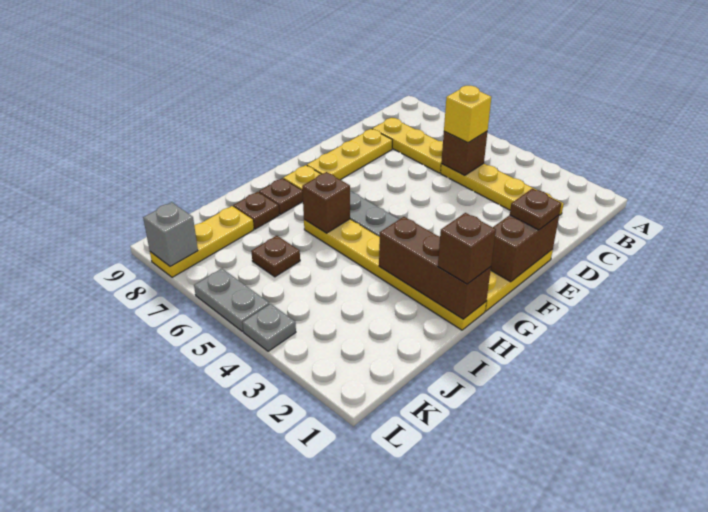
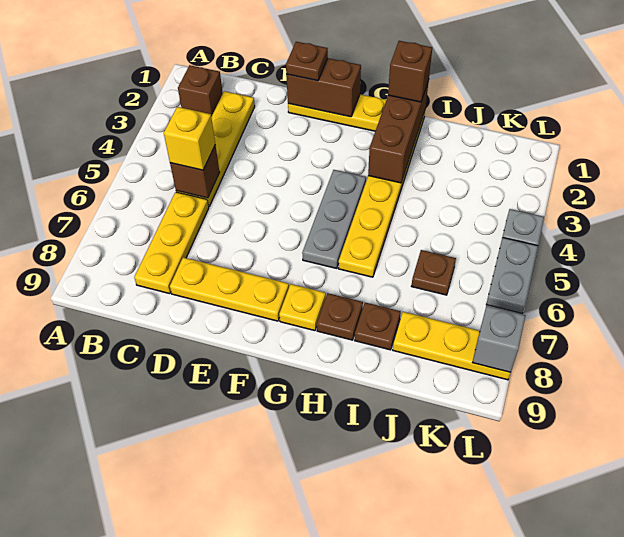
brown 1x1 brick [302,172,350,233] -> brown 1x1 brick moved to [178,65,223,117]

